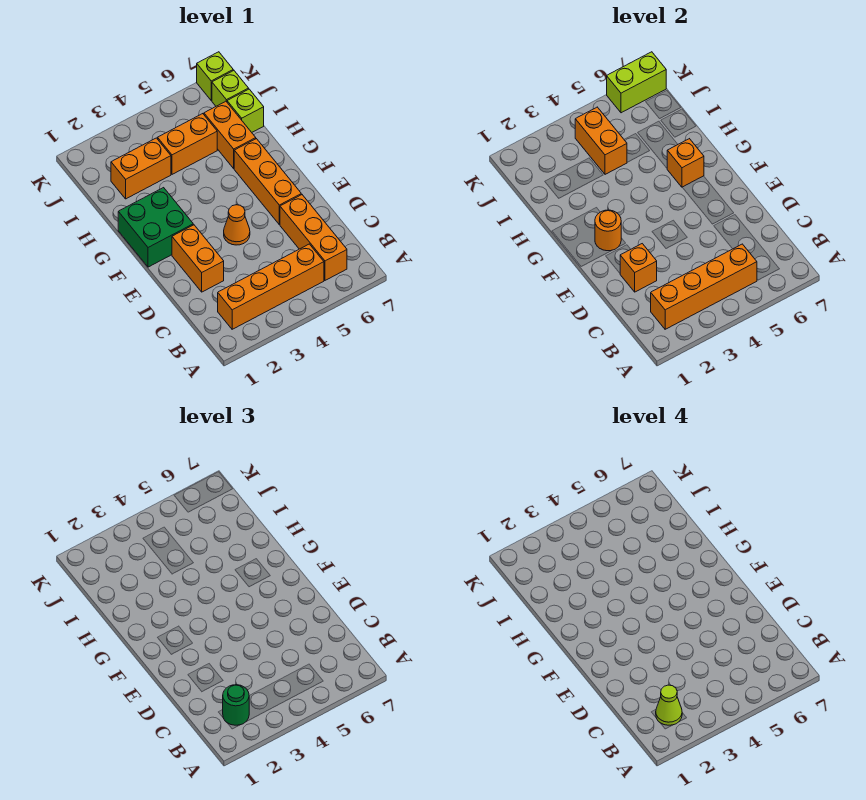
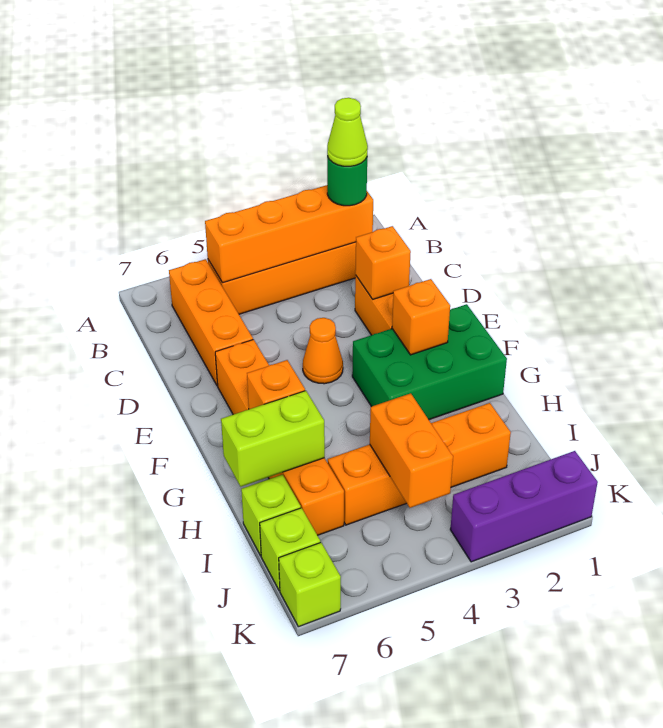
green 2x2 brick [118,188,193,267] -> green 2x3 brick [352,304,507,420]
orange 1x1 round brick [595,210,621,251] -> orange 1x1 brick [392,279,450,355]
none -> purple 1x3 brick [450,451,598,562]
lime 1x2 brick [607,52,666,113] -> lime 1x2 brick moved to [221,391,325,487]

